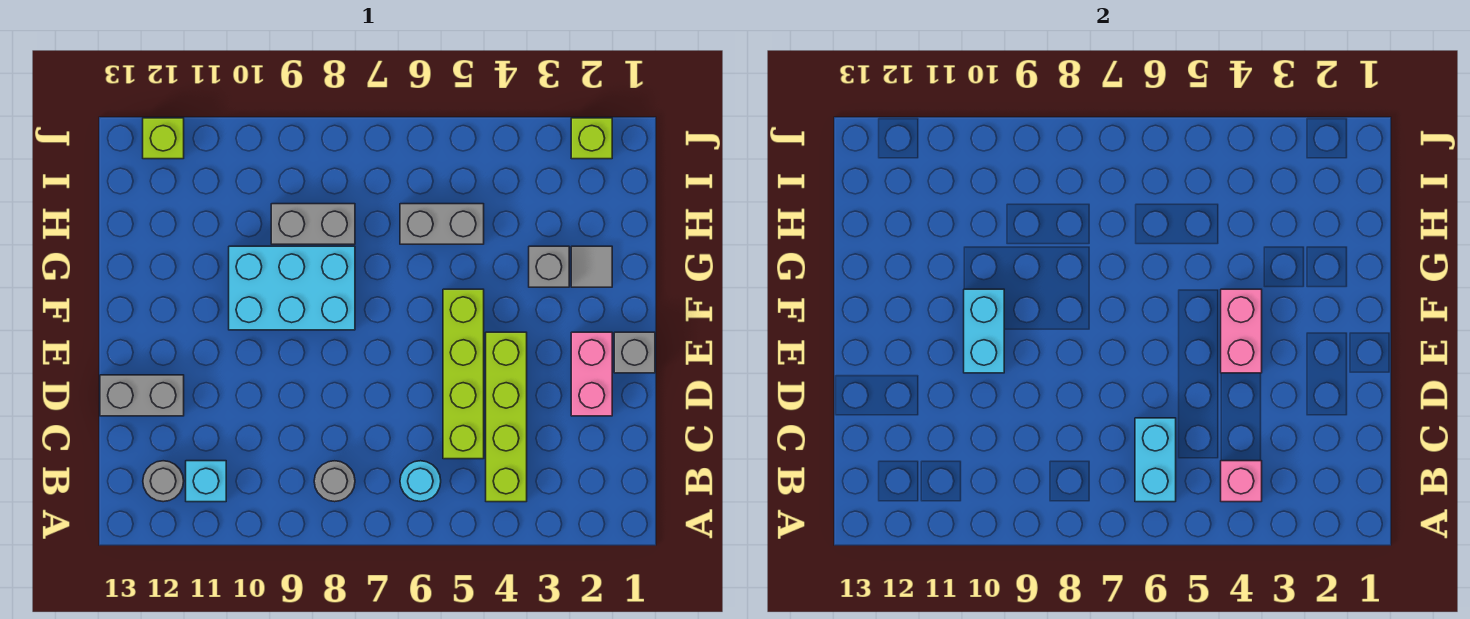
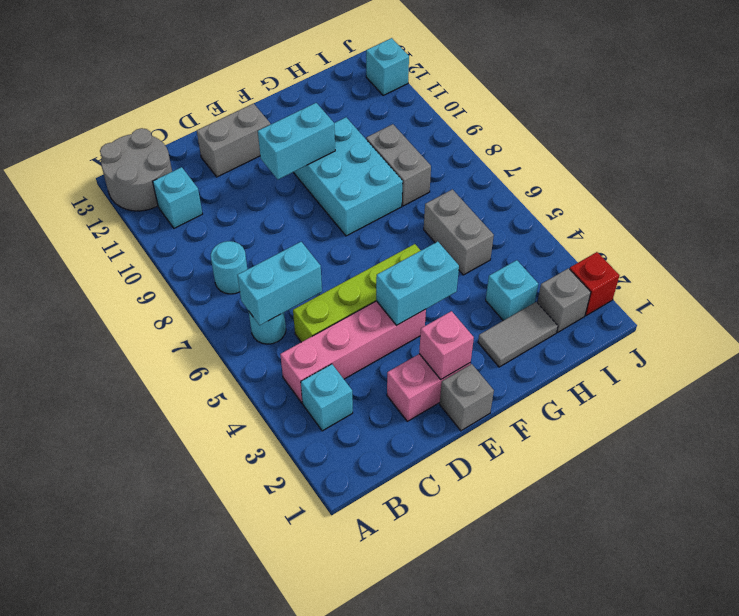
none -> cyan 1x1 brick [301,364,353,431]
lime 1x4 brick [486,332,527,502] -> pink 1x4 brick [280,301,426,403]
pink 1x1 brick [1221,461,1262,502] -> pink 1x1 brick moved to [419,311,474,379]
grey 1x1 round brick [314,461,355,502] -> cyan 1x1 round brick [211,241,247,294]
grey 1x1 round brick [143,461,184,502] -> grey 2x2 round brick [100,128,172,211]
grey 1x2 brick [100,375,184,416] -> grey 1x2 brick turned to [197,103,270,177]
pink 1x2 brick [1221,289,1262,373] -> cyan 1x2 brick [376,242,459,325]
grey 1x1 tile [571,246,612,287] -> grey 1x2 tile [478,302,558,367]
grey 1x1 brick [529,246,569,287] -> grey 1x1 brick moved to [537,268,591,332]
none -> cyan 1x1 brick [486,260,538,321]
lime 1x1 brick [571,118,612,159] -> red 1x1 brick [570,252,619,316]
lime 1x1 brick [143,118,184,159] -> cyan 1x1 brick [366,38,409,95]

